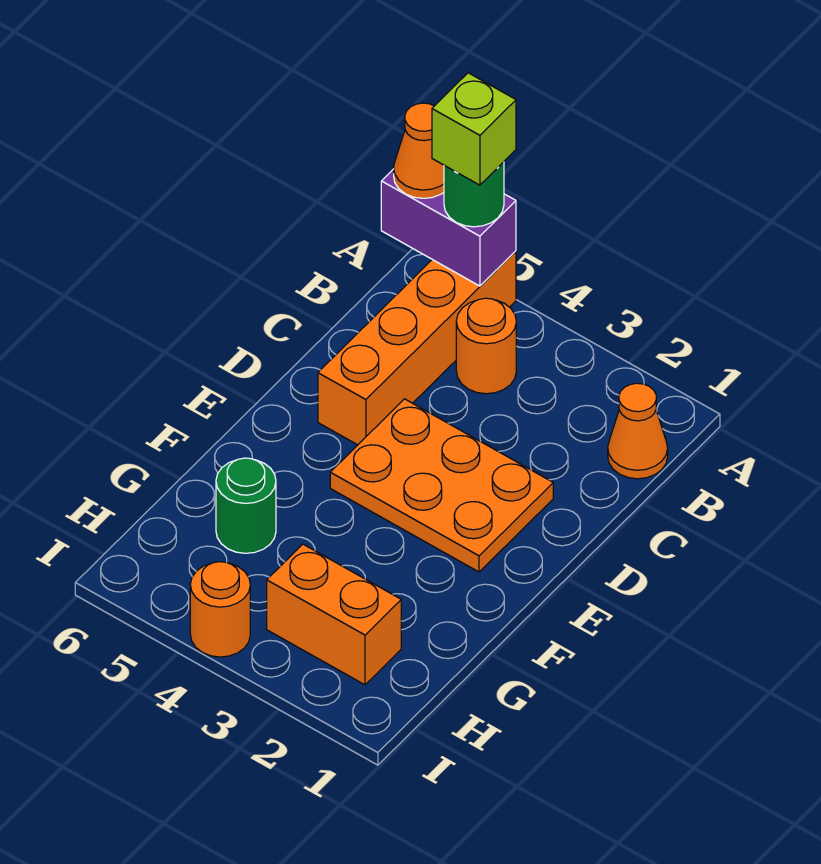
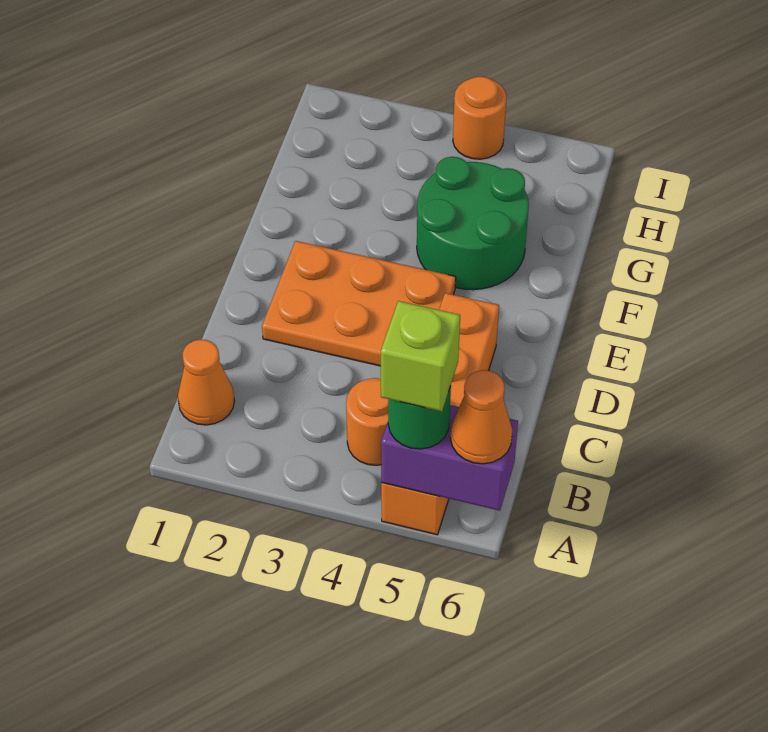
green 1x1 round brick [216,458,276,553] -> green 2x2 round brick [417,157,529,290]
orange 1x2 brick [267,544,401,685] -> none

